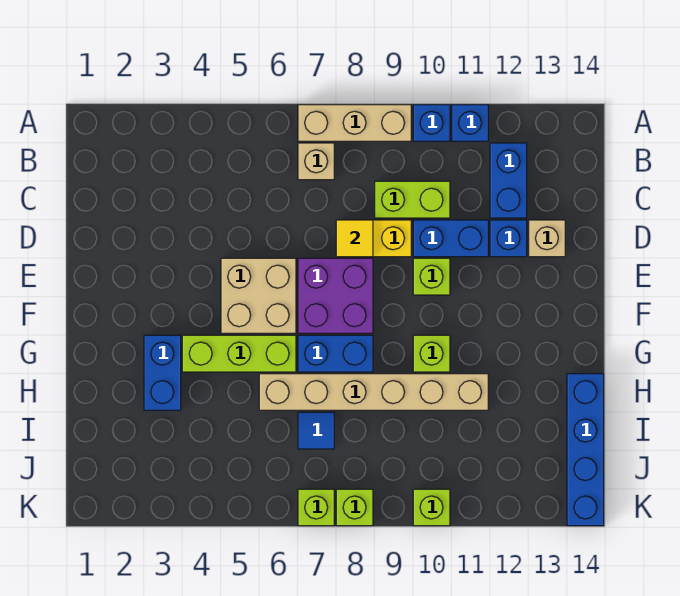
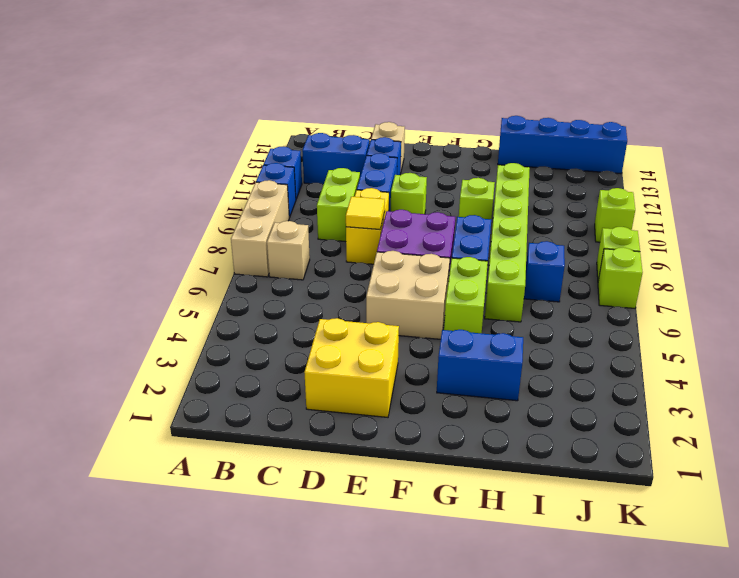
none -> yellow 2x2 brick [304,318,399,417]
lime 1x3 brick [182,335,296,372] -> lime 1x2 brick [444,257,488,333]
tan 1x6 brick [259,374,488,410] -> lime 1x6 brick [485,163,530,322]
blue 1x1 tile [298,412,334,449] -> blue 1x1 brick [524,241,565,302]

